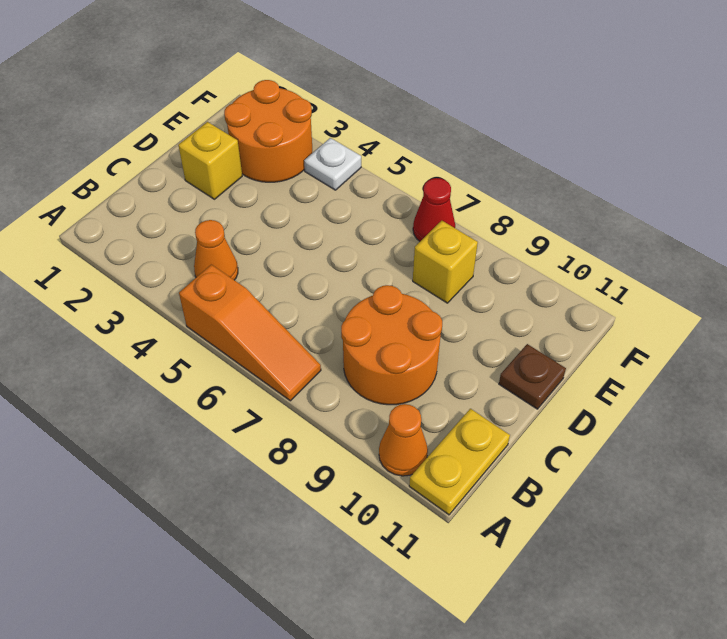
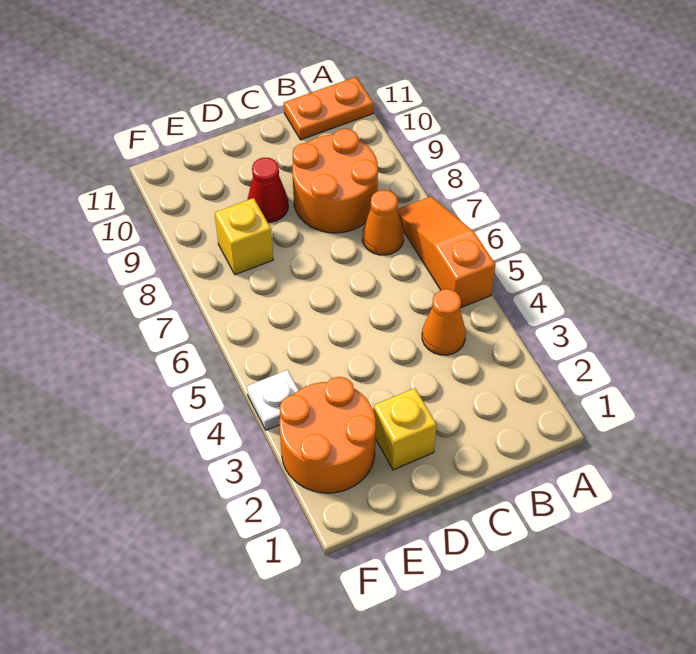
orange 1x1 cone [379,404,428,476] -> orange 1x1 cone moved to [362,190,404,255]
yellow 1x2 plate [409,409,510,515] -> orange 1x2 plate [284,77,373,140]
brown 1x1 plate [499,344,566,409] -> none
red 1x1 cone [413,178,455,241] -> red 1x1 cone moved to [248,158,288,222]

